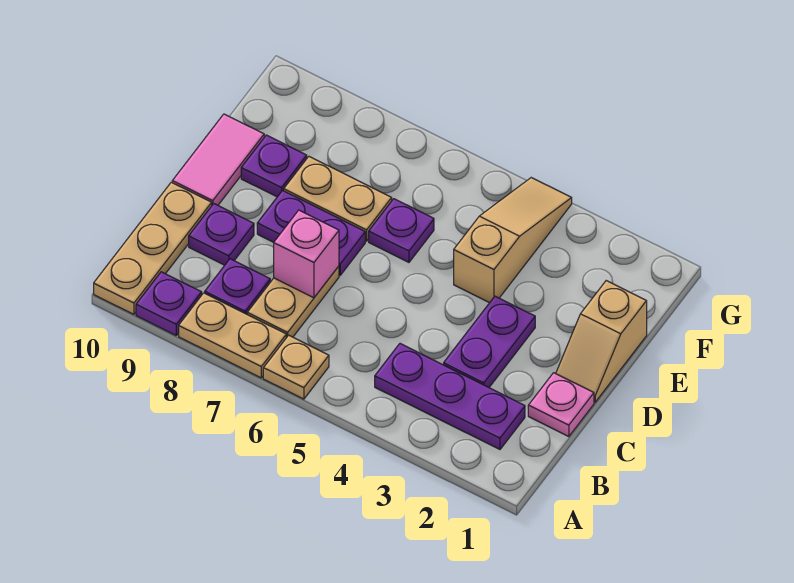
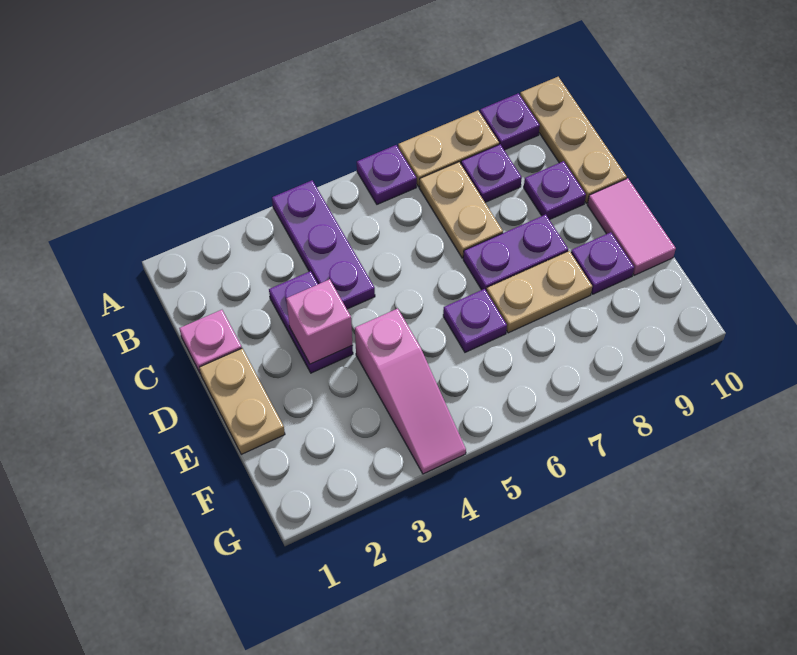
tan 1x1 plate [263,335,329,399] -> purple 1x1 plate [357,145,417,204]
purple 1x3 plate [375,344,525,449] -> purple 1x3 plate turned to [272,180,375,309]
pink 1x1 brick [274,210,339,298] -> pink 1x1 brick moved to [286,279,352,364]
tan 1x2 slope [556,281,647,402] -> tan 1x2 plate [199,348,285,454]
tan 1x3 slope [454,178,572,303] -> pink 1x3 slope [355,308,466,474]

